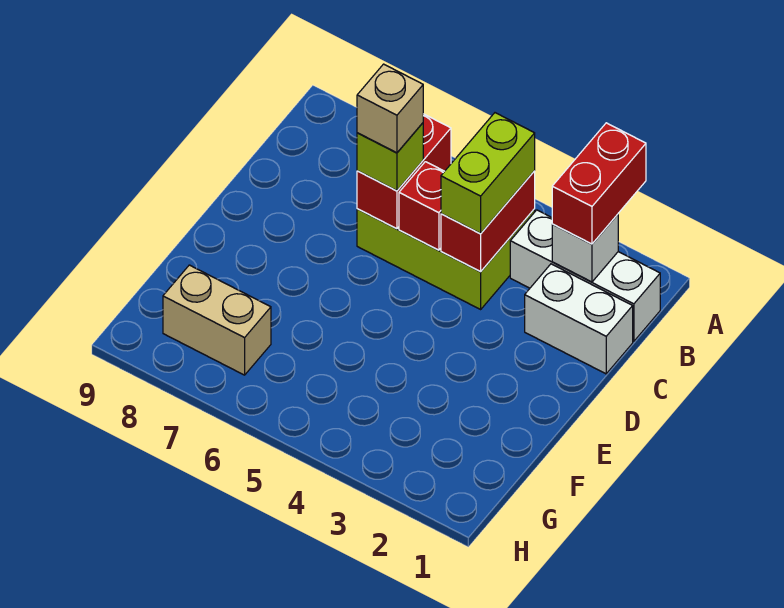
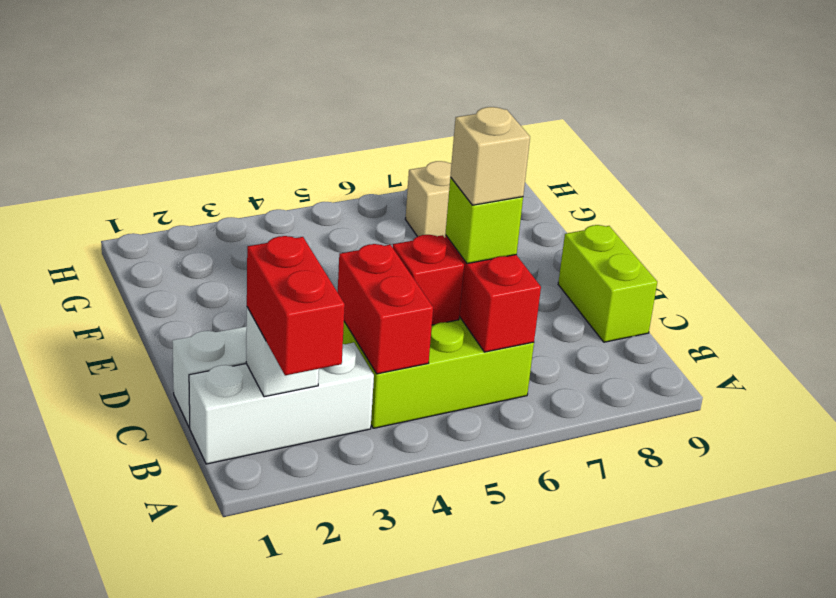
lime 1x2 brick [441,113,535,234] -> lime 1x2 brick moved to [558,225,657,342]

